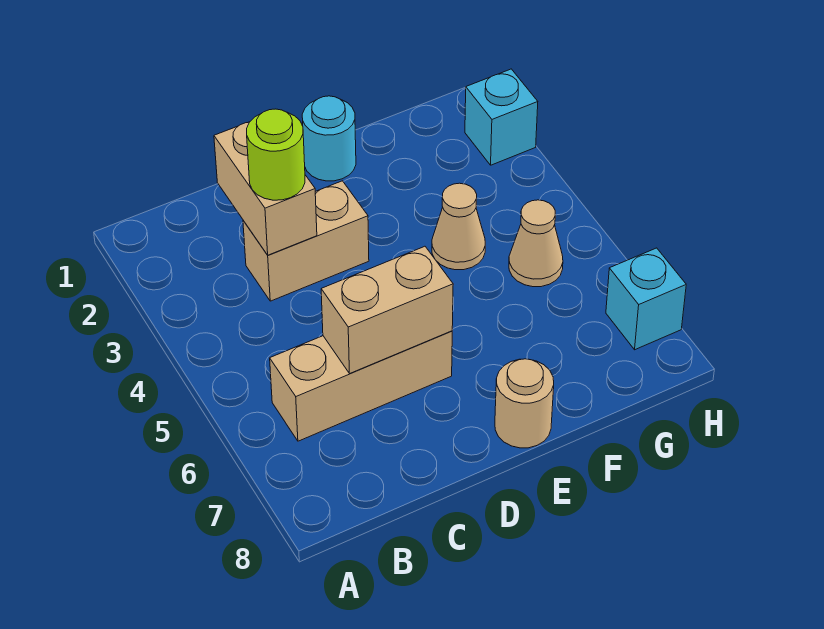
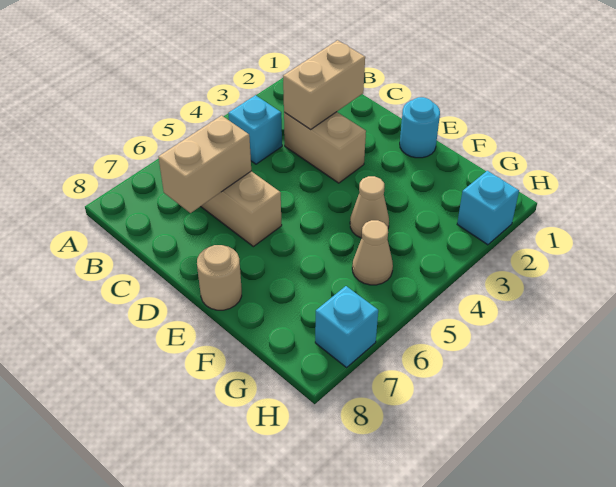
none -> cyan 1x1 brick [228,95,282,164]
lime 1x1 round brick [247,109,305,200] -> none
tan 1x2 brick [321,246,453,373] -> tan 1x2 brick turned to [159,115,251,213]

